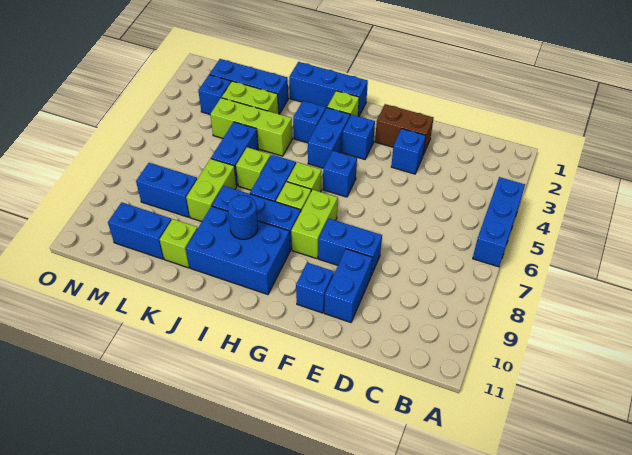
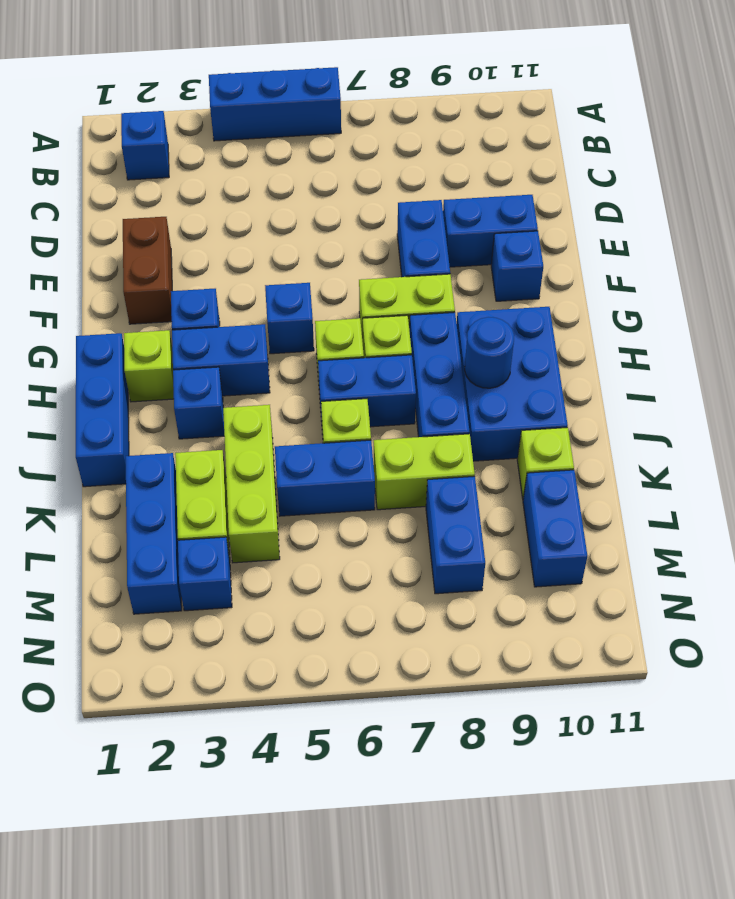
blue 1x1 brick [391,129,426,174] -> blue 1x1 brick moved to [121,111,169,180]

